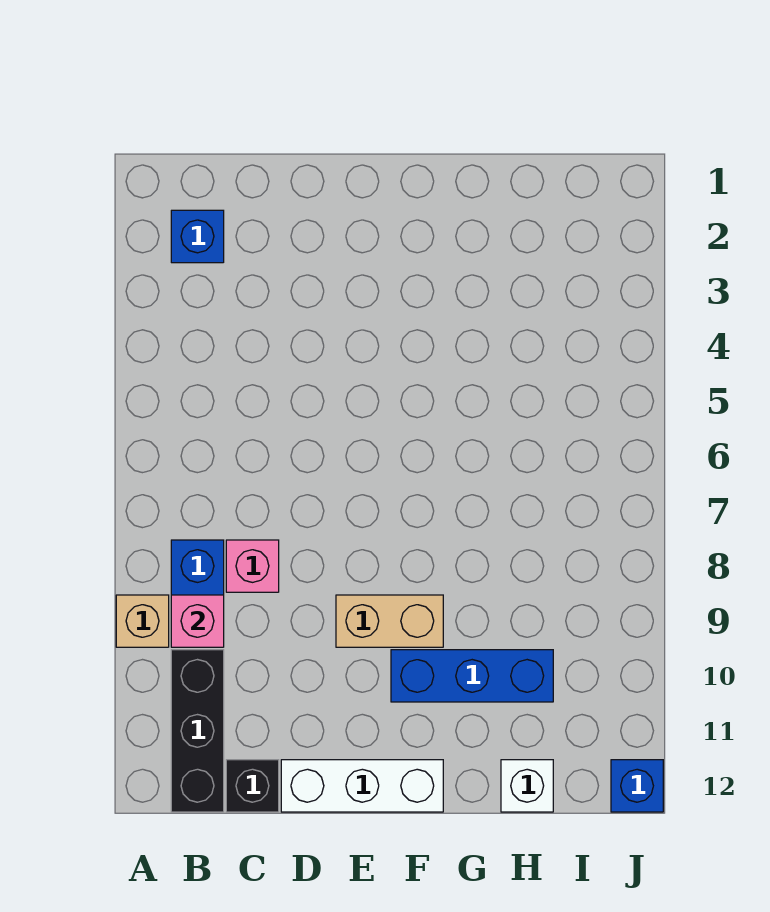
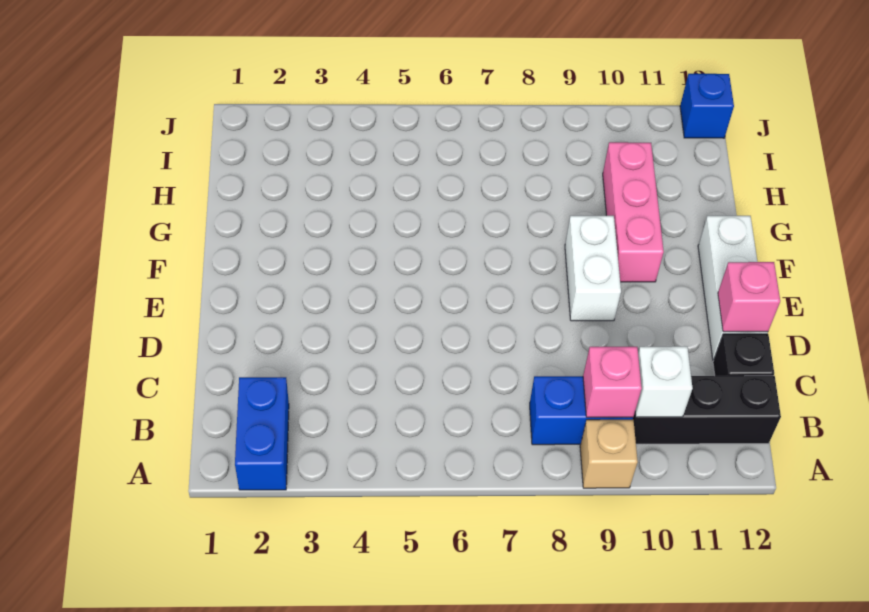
blue 1x1 brick [171,210,224,263] -> blue 1x2 brick [235,377,289,490]
pink 1x1 brick [226,540,279,592] -> pink 1x1 brick moved to [718,262,780,332]
tan 1x2 brick [336,595,443,647] -> white 1x2 brick [565,216,621,321]
blue 1x3 brick [391,650,553,702] -> pink 1x3 brick [603,142,664,282]
white 1x1 brick [501,760,553,812] -> white 1x1 brick moved to [635,346,693,417]

